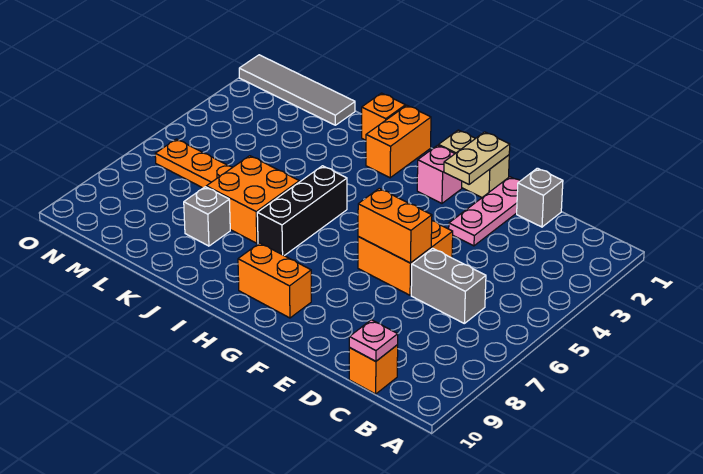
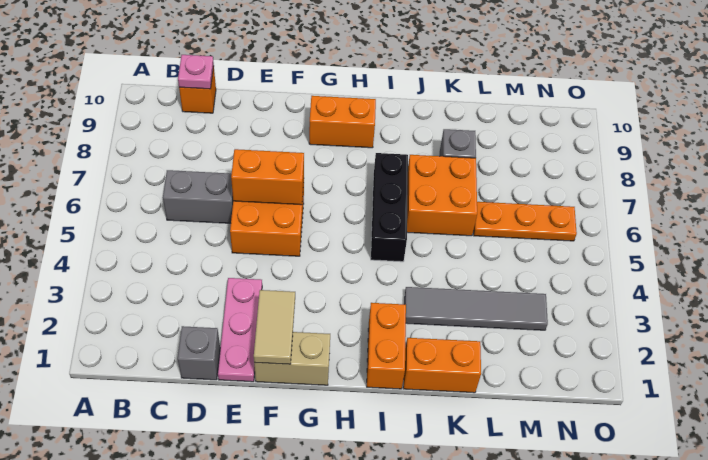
tan 1x2 plate [444,132,510,184] -> tan 1x2 tile [254,290,295,364]
pink 1x1 brick [417,145,462,203] -> none
orange 1x1 brick [362,93,406,140] -> orange 1x2 brick [403,338,481,393]
grey 1x4 tile [239,55,355,125] -> grey 1x4 tile moved to [405,287,548,330]

